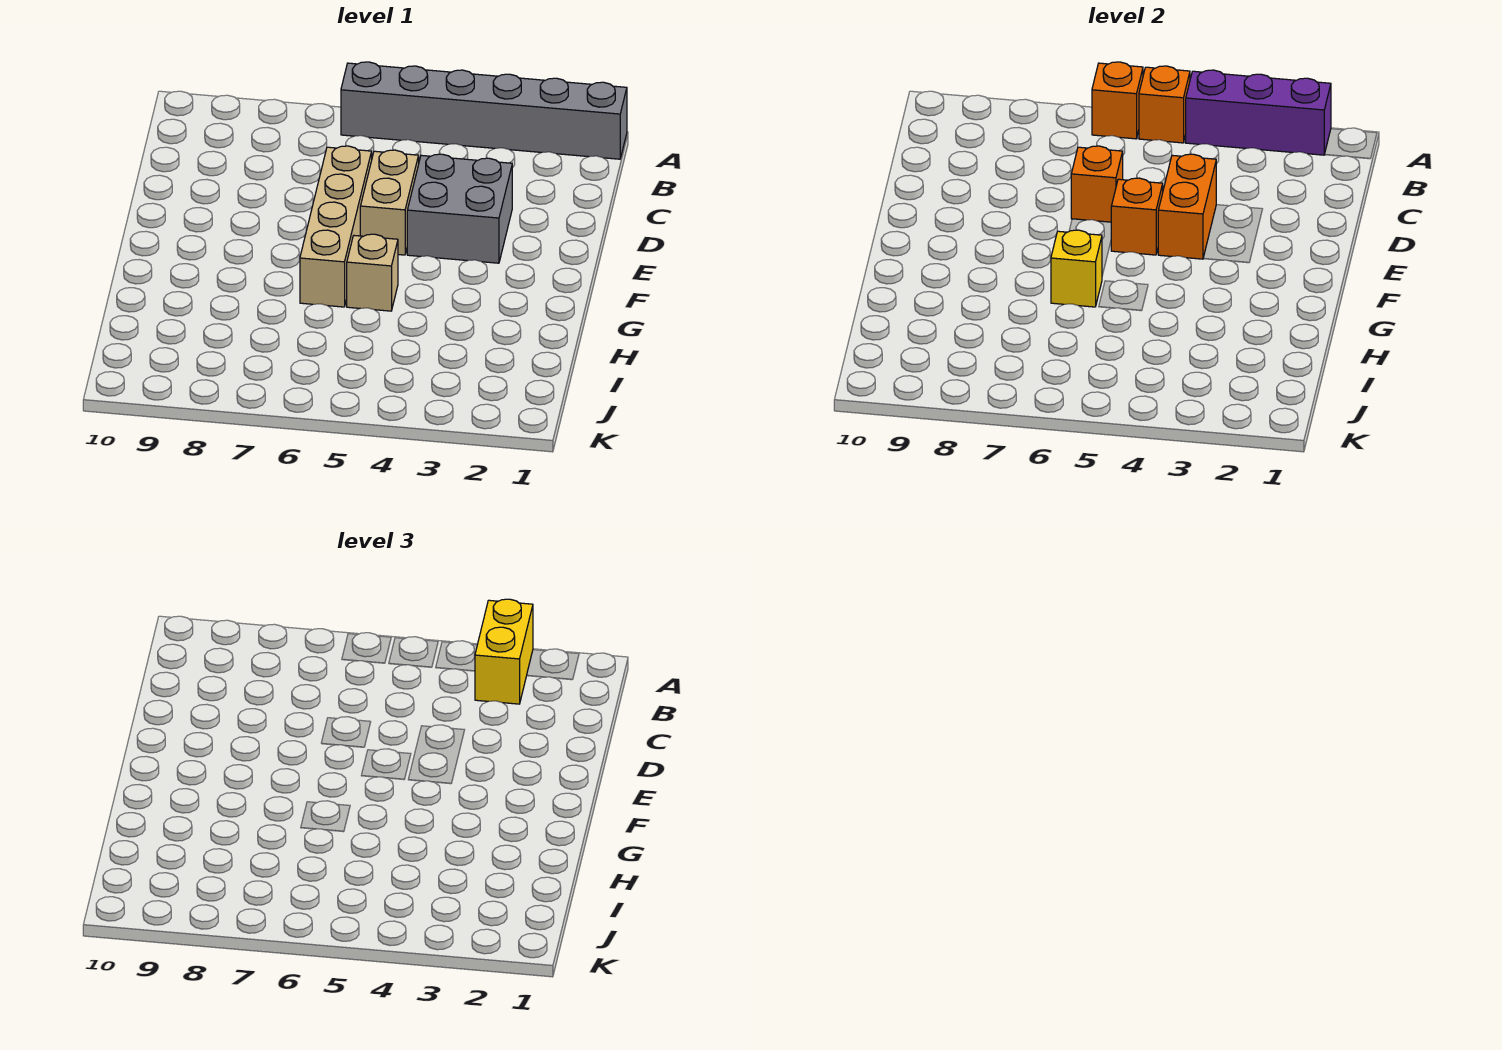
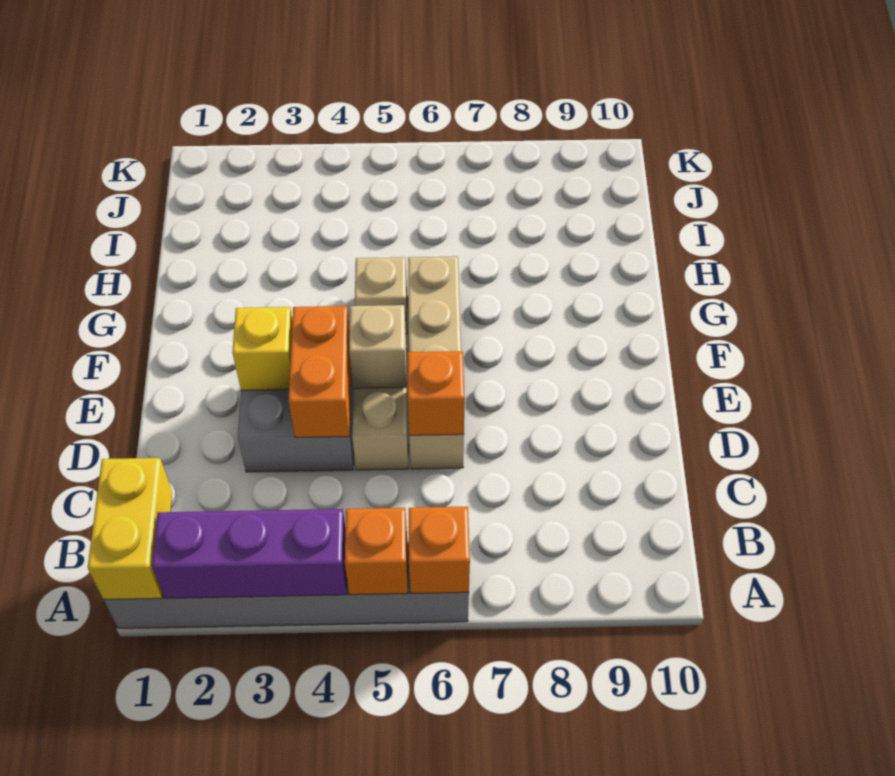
yellow 1x2 brick [475,599,533,704] -> yellow 1x2 brick moved to [88,458,172,599]
orange 1x1 brick [1111,178,1163,255] -> tan 1x1 brick [349,305,406,388]
yellow 1x1 brick [1051,230,1102,307] -> yellow 1x1 brick moved to [232,307,292,390]

